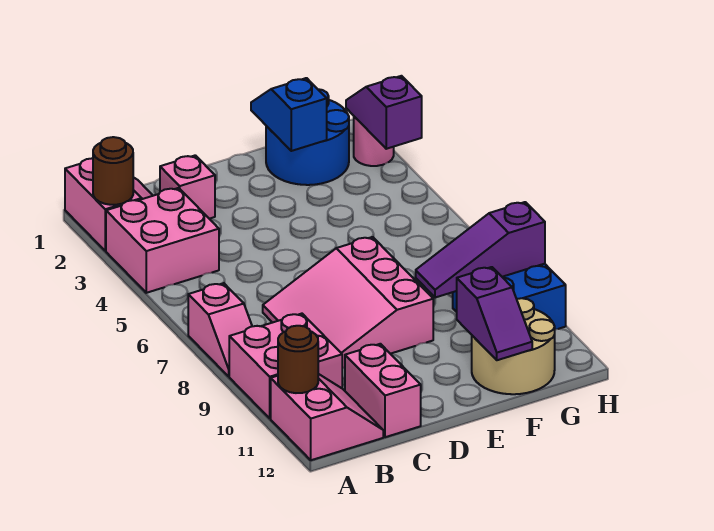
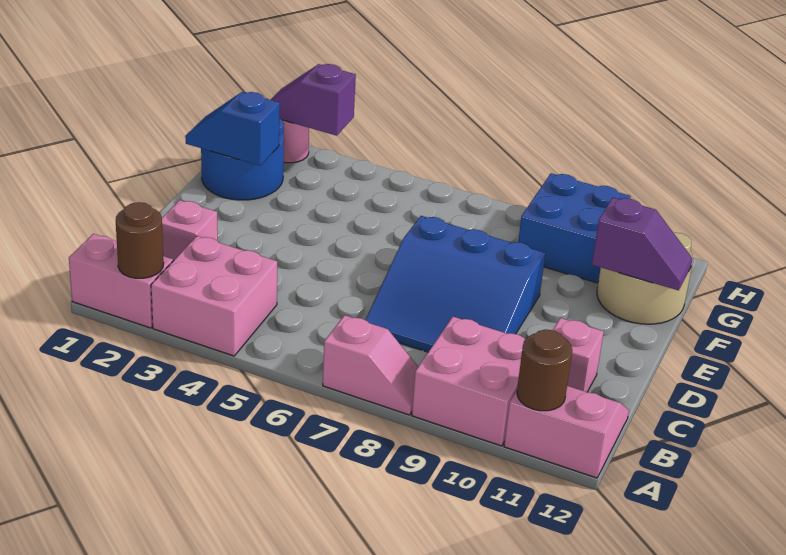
pink 3x3 slope [263,237,433,368] -> blue 3x3 slope [366,216,545,352]
pink 1x2 brick [345,344,421,437] -> pink 1x1 brick [553,318,604,392]
purple 1x3 slope [416,202,545,298] -> none

